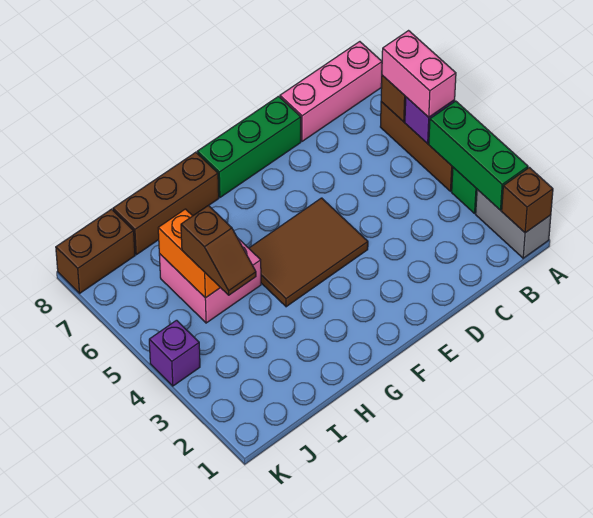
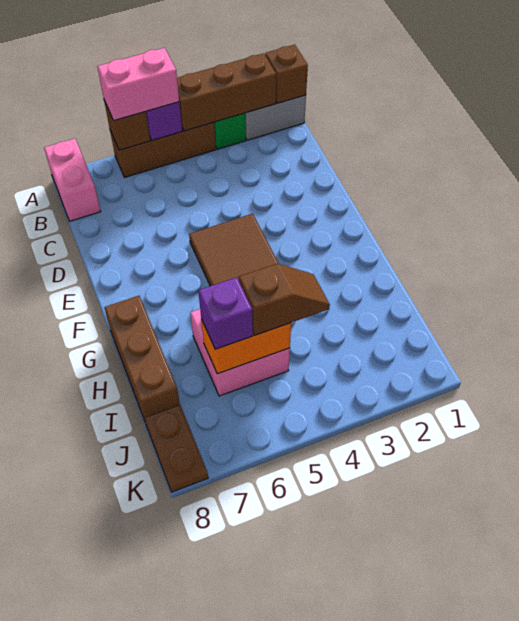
green 1x3 brick [429,101,528,210] -> brown 1x3 brick [177,53,276,131]
pink 1x3 brick [280,42,382,141] -> pink 1x2 brick [44,139,101,221]
green 1x3 brick [197,96,301,197] -> none
brown 1x2 brick [56,209,135,293] -> brown 1x2 plate [144,405,208,492]
purple 1x1 brick [149,320,200,386] -> purple 1x1 brick moved to [198,277,253,349]

